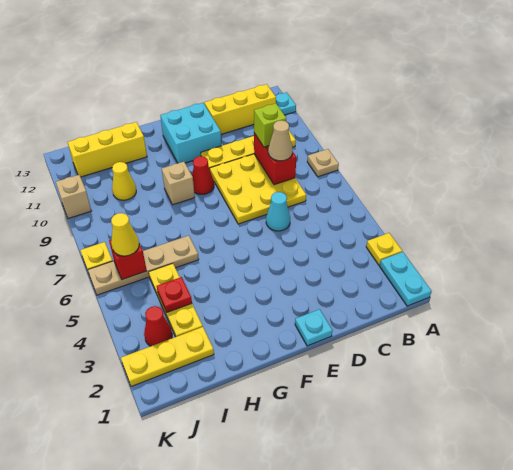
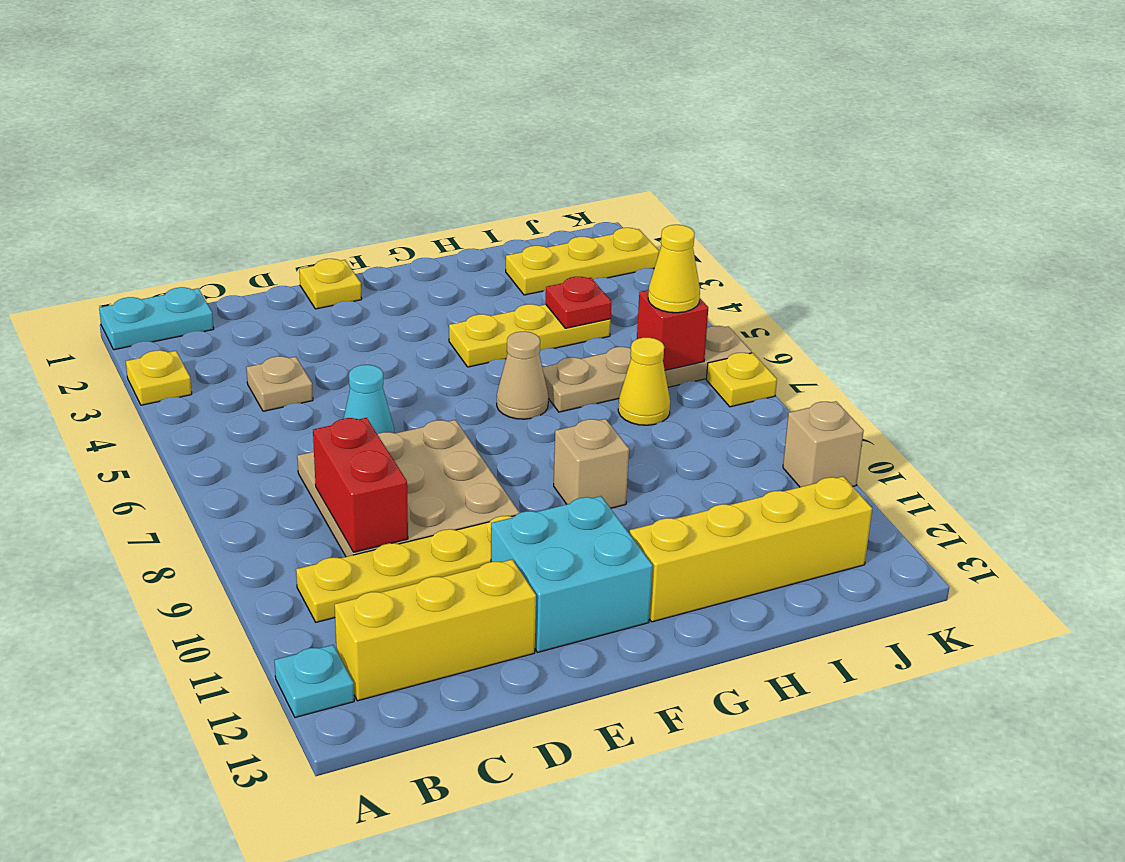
cyan 1x2 plate [380,252,432,306] -> cyan 1x2 plate turned to [99,287,214,350]
tan 1x1 plate [307,149,339,177] -> tan 1x1 plate moved to [246,356,313,411]
yellow 3x3 plate [210,154,306,224] -> tan 3x3 plate [297,420,519,557]
tan 1x1 cone [268,120,293,161] -> tan 1x1 cone moved to [497,331,548,419]
lime 1x1 brick [254,103,286,147] -> none
cyan 1x1 plate [295,309,333,346] -> yellow 1x1 plate [299,259,362,309]
red 1x1 cone [192,156,214,194] -> none
yellow 1x3 brick [68,122,147,177] -> yellow 1x4 brick [629,476,872,622]
yellow 1x3 plate [149,263,203,337] -> yellow 1x3 plate turned to [449,304,611,367]
yellow 1x1 cone [112,162,136,200] -> yellow 1x1 cone moved to [618,338,670,425]
red 1x1 cone [144,306,172,346] -> none

